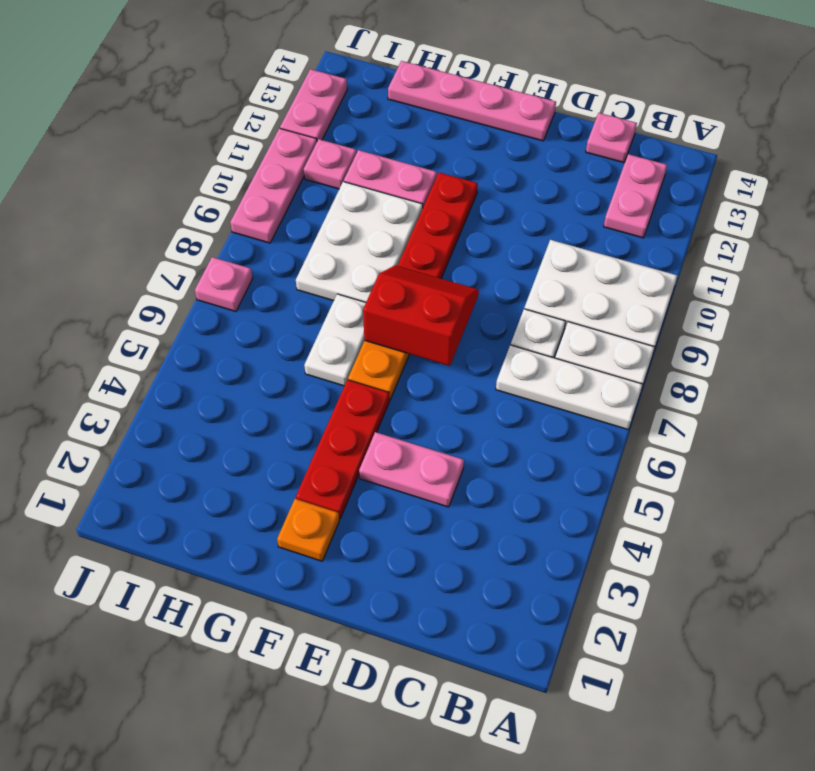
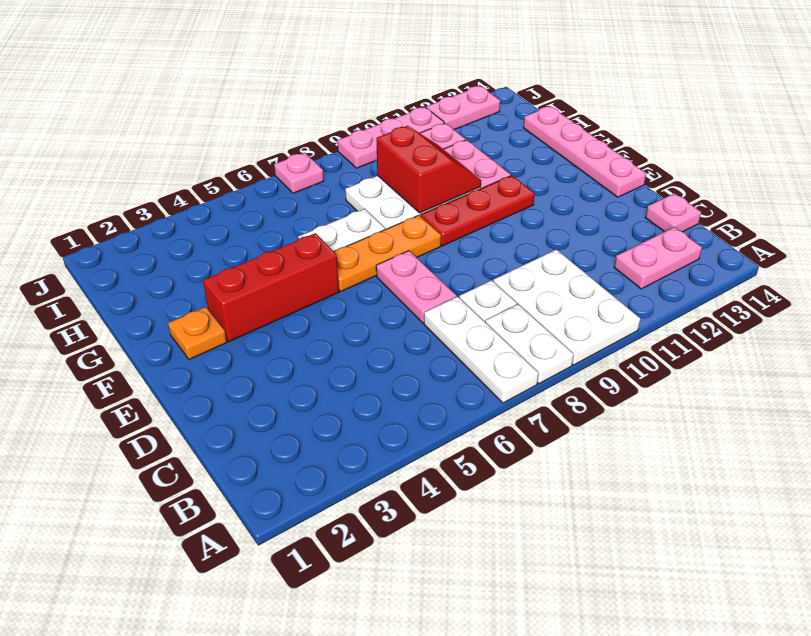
pink 1x2 plate [359,432,464,507] -> pink 1x2 plate moved to [376,251,456,323]
red 2x2 slope [363,265,479,366] -> red 2x2 slope moved to [376,126,481,213]
red 1x3 plate [296,380,390,519] -> red 1x3 brick [203,233,339,342]

